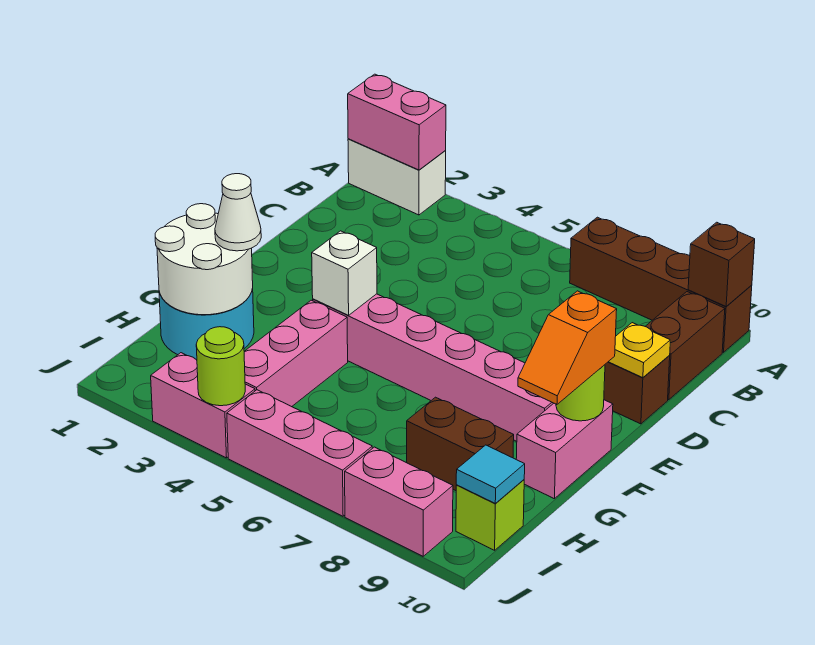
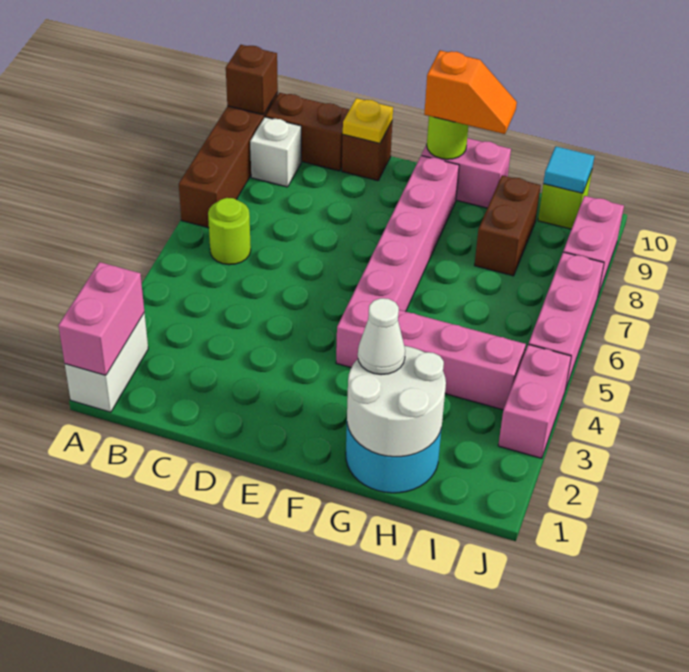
white 1x1 brick [312,231,377,315] -> white 1x1 brick moved to [250,117,301,187]
lime 1x1 round brick [196,327,245,406] -> lime 1x1 round brick moved to [208,198,251,265]

